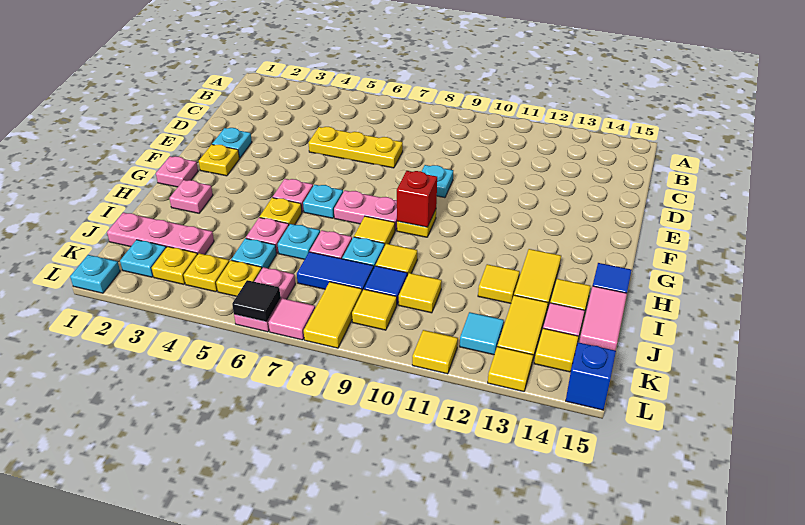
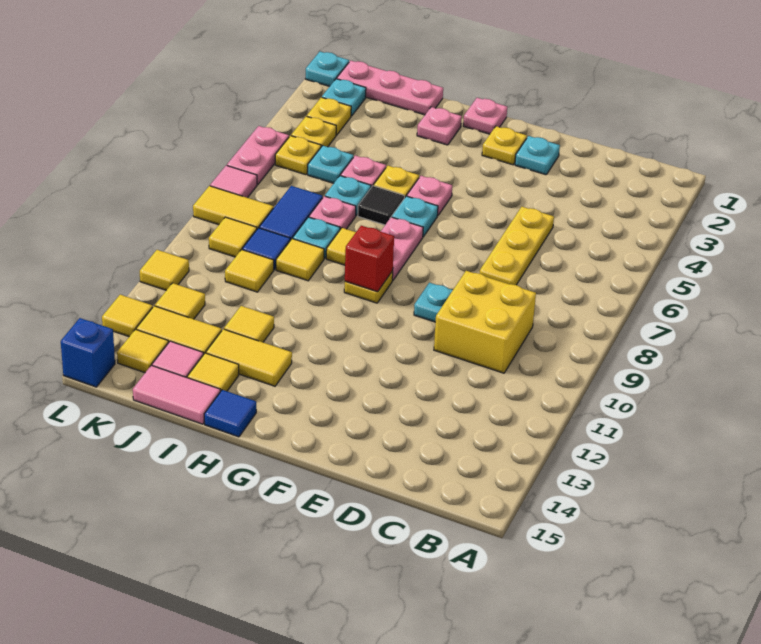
none -> yellow 2x2 brick [434,271,536,373]
pink 1x3 plate [107,213,214,255] -> pink 1x3 plate turned to [337,61,443,115]
pink 1x2 plate [234,267,295,332] -> pink 1x2 plate turned to [227,126,289,185]
cyan 1x1 tile [460,312,504,355] -> yellow 1x1 tile [155,283,205,319]
black 1x1 tile [232,280,281,322] -> black 1x1 tile moved to [358,186,404,225]

